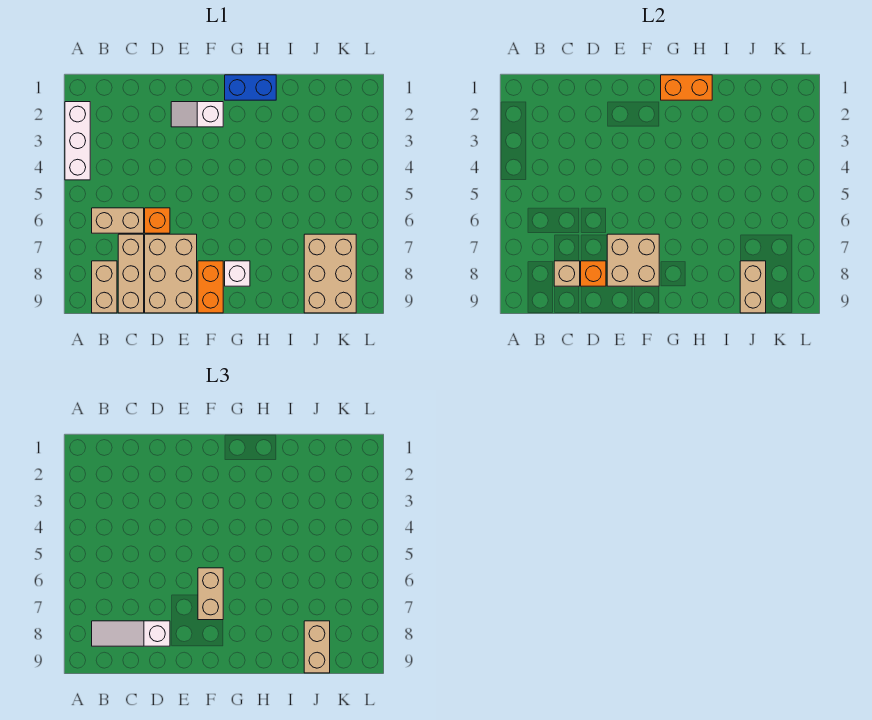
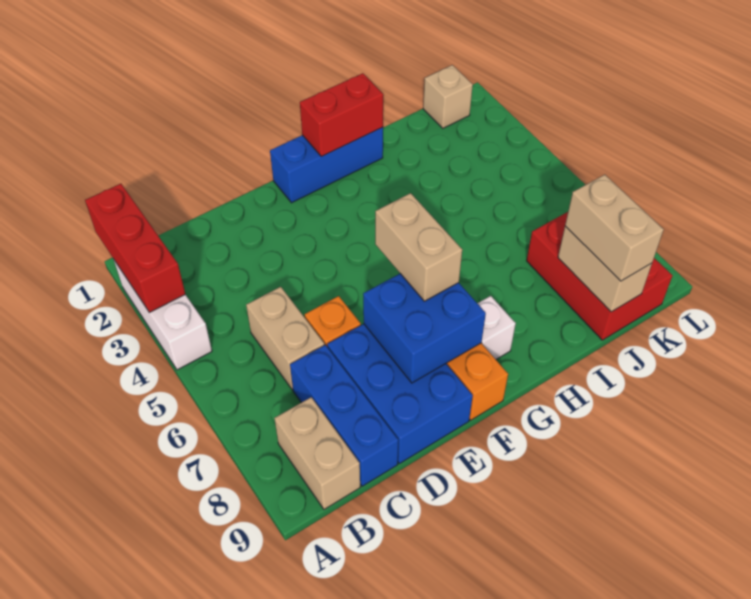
none -> red 1x3 brick [85,184,185,313]
tan 1x2 brick [92,208,144,233] -> tan 1x2 brick turned to [246,287,324,390]
white 1x3 slope [92,621,170,646] -> none
tan 1x3 brick [118,234,144,313] -> blue 1x3 brick [290,345,398,486]
tan 1x1 brick [554,261,580,286] -> tan 1x1 brick moved to [423,65,473,128]
tan 2x3 brick [145,234,197,313] -> blue 2x3 brick [327,324,473,464]
orange 1x1 brick [581,261,606,286] -> none
white 1x2 slope [171,102,223,127] -> none
tan 2x2 brick [607,234,659,286] -> blue 2x2 brick [363,274,486,383]
blue 1x2 brick [225,75,276,100] -> blue 1x3 brick [270,127,383,203]
orange 1x2 brick [661,75,712,100] -> red 1x2 brick [300,73,383,156]
tan 2x3 brick [304,234,356,313] -> red 2x3 brick [527,212,672,340]

